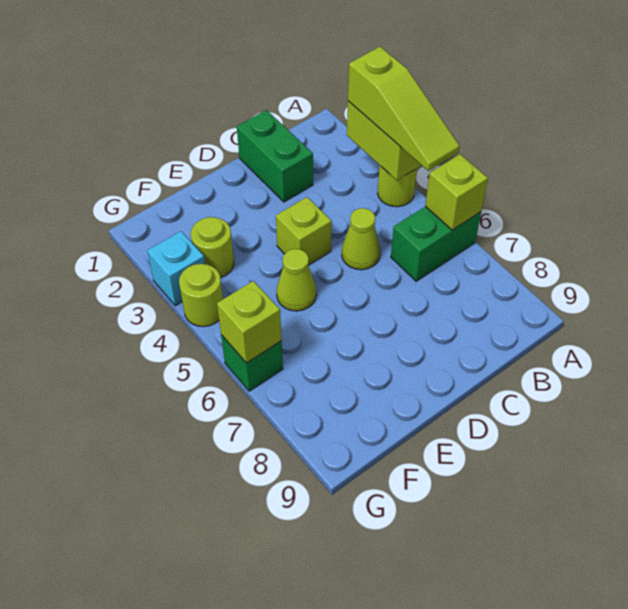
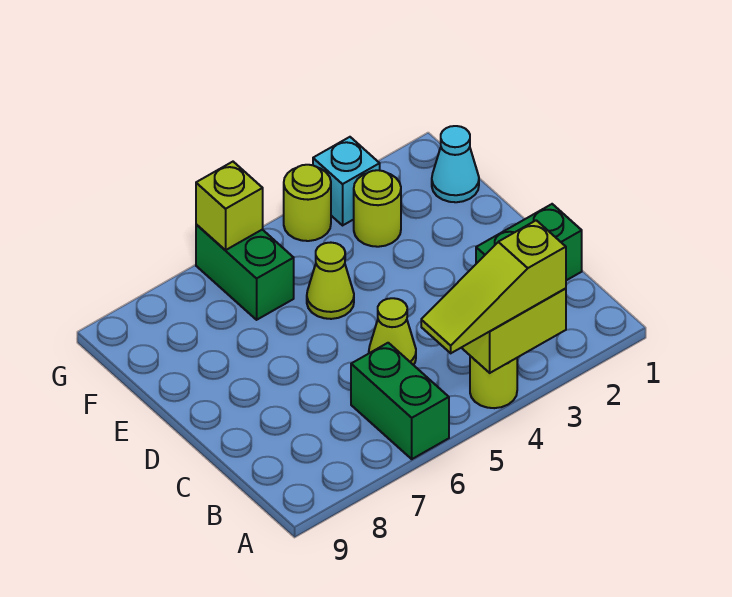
lime 1x1 brick [425,154,488,230] -> none
lime 1x1 brick [276,197,332,265] -> none
none -> cyan 1x1 cone [432,126,479,202]
green 1x1 brick [221,335,283,391] -> green 1x2 brick [196,225,294,320]

